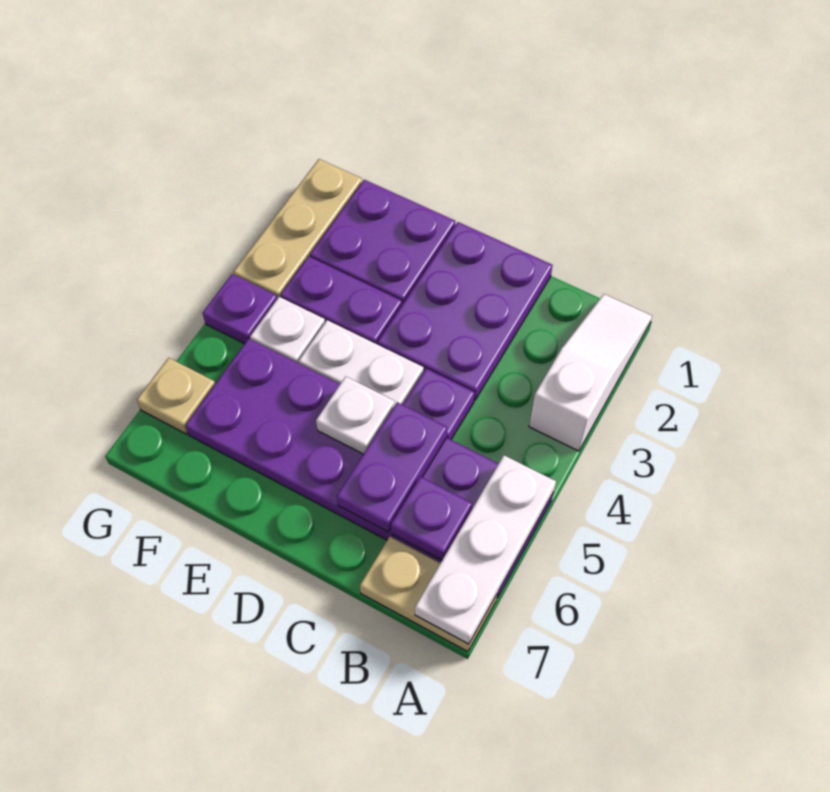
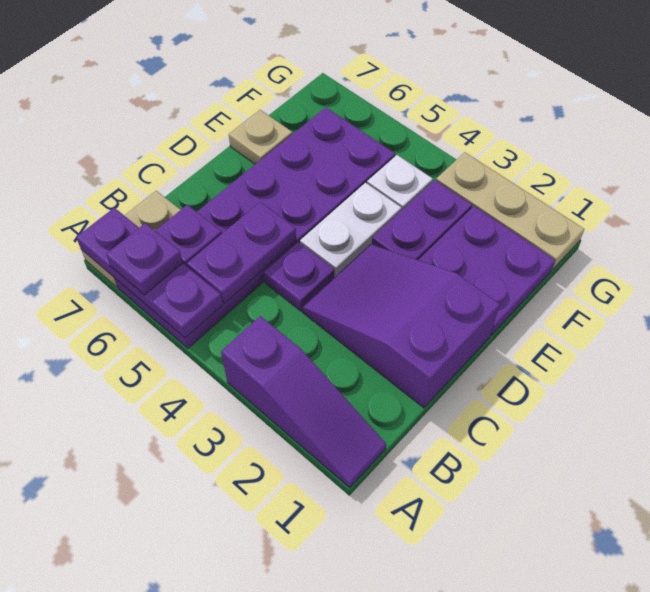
white 1x3 slope [529,294,652,451] -> purple 1x3 slope [221,316,387,488]
white 1x3 plate [415,455,556,644] -> purple 1x3 plate [76,208,223,338]
purple 2x3 plate [377,222,553,400] -> purple 2x3 slope [303,244,500,408]
purple 1x2 plate [337,402,447,532] -> purple 1x2 plate turned to [187,202,296,303]
white 1x1 plate [316,377,395,454] -> none
purple 1x1 plate [203,274,277,344] -> purple 1x1 plate moved to [106,223,183,295]
tan 1x1 plate [137,358,215,434] -> tan 1x1 plate moved to [229,110,292,164]

